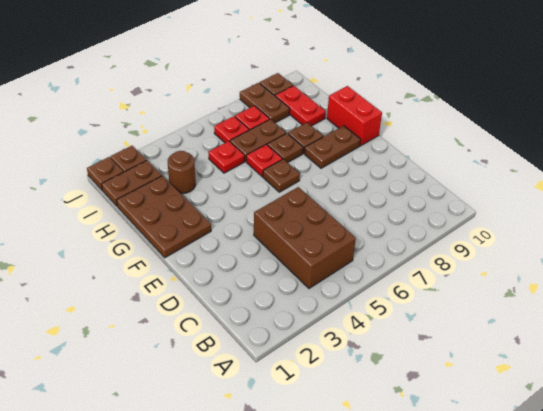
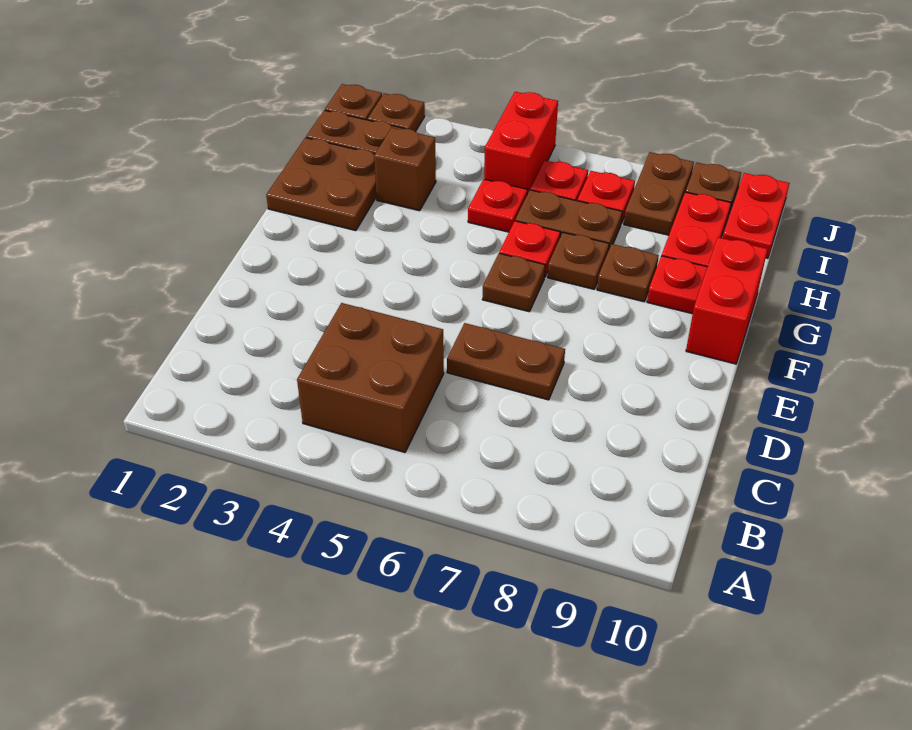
brown 2x3 brick [254,187,356,289] -> brown 2x2 brick [297,303,444,452]
brown 2x3 plate [117,176,211,258] -> brown 2x2 plate [266,138,376,231]
brown 1x2 plate [305,126,361,168] -> brown 1x2 plate moved to [447,323,565,400]
none -> red 1x1 plate [647,256,707,314]
brown 1x1 round brick [168,151,196,194] -> brown 1x1 brick [374,128,436,211]
none -> red 1x2 brick [484,92,558,194]
none -> red 1x2 plate [723,173,789,258]

